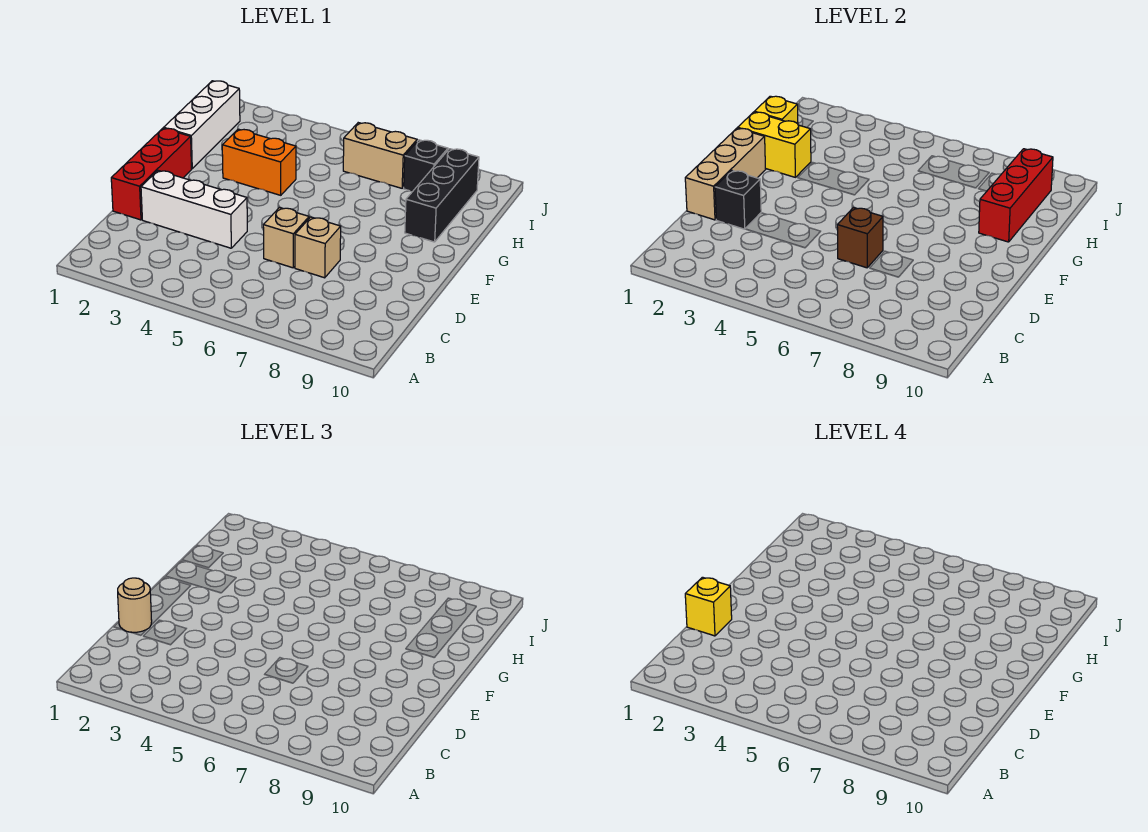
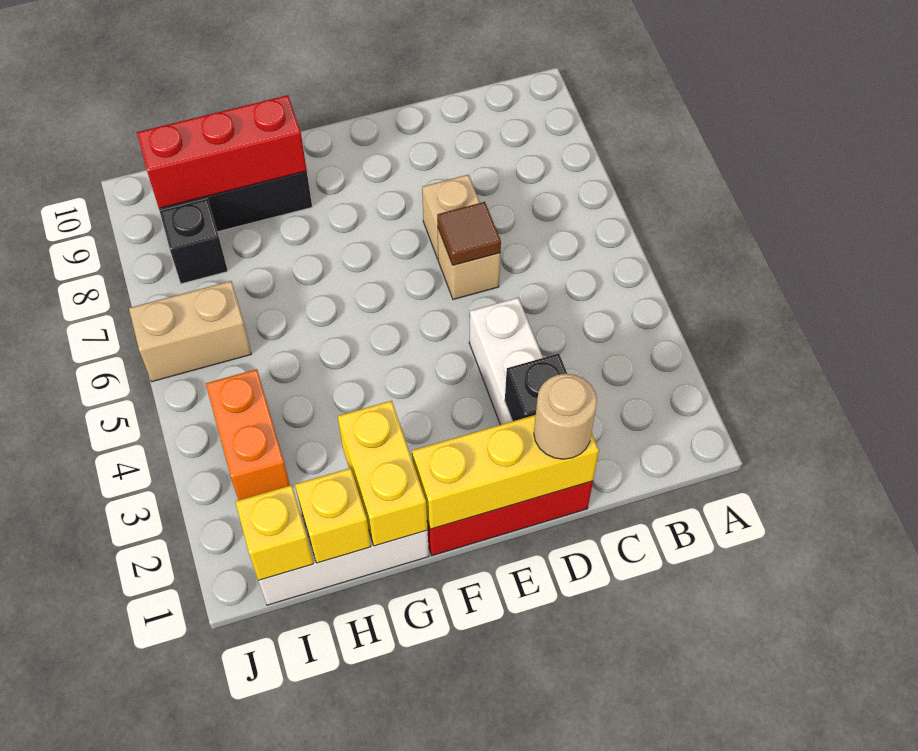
tan 1x3 brick [685,128,766,220] -> yellow 1x3 brick [412,415,599,529]
yellow 1x1 brick [685,577,732,636] -> yellow 1x1 brick moved to [235,485,313,580]
brown 1x1 brick [837,208,883,268] -> brown 1x1 tile [437,202,501,265]
orange 1x2 brick [222,129,296,195] -> orange 1x2 brick moved to [206,369,290,500]
tan 1x2 brick [343,123,417,188] -> tan 1x2 brick turned to [129,281,252,382]

